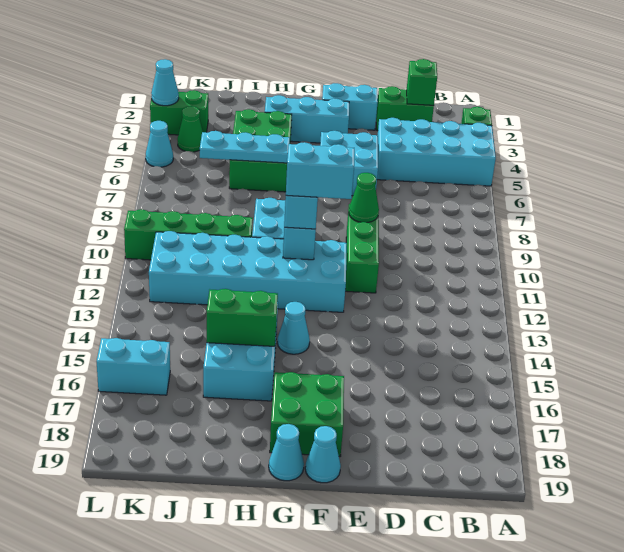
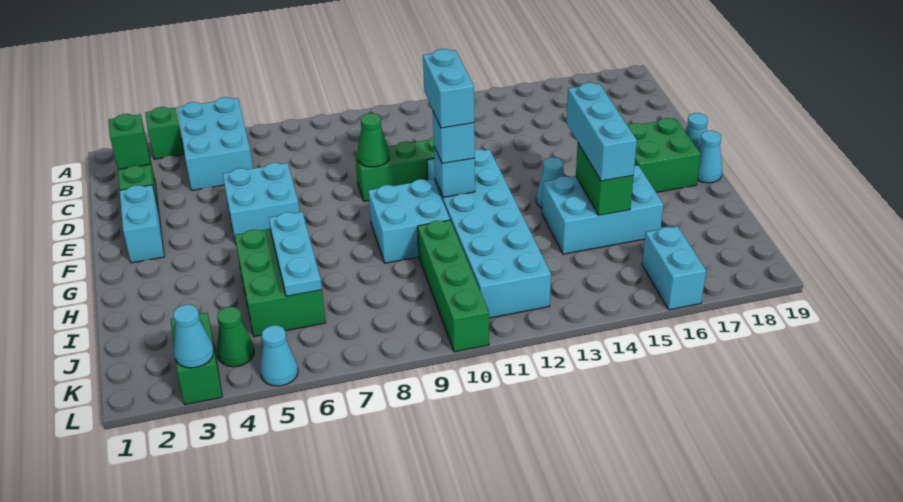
cyan 2x4 brick [377,118,496,186] -> cyan 2x3 brick [177,97,253,190]
cyan 1x3 brick [265,95,349,143] -> cyan 1x3 brick moved to [567,83,637,181]
green 2x3 brick [229,109,292,192] -> green 2x3 brick turned to [235,229,326,337]

